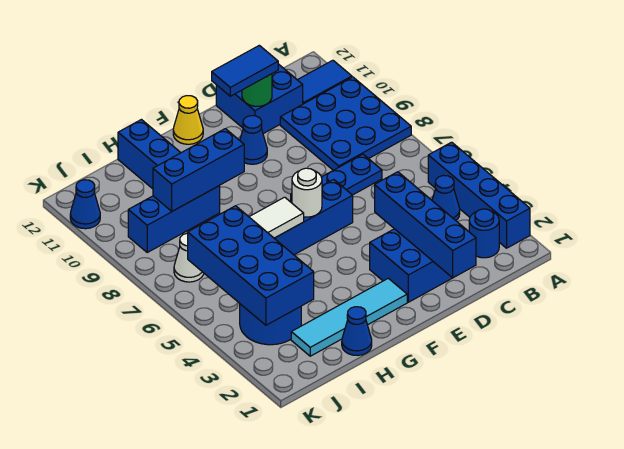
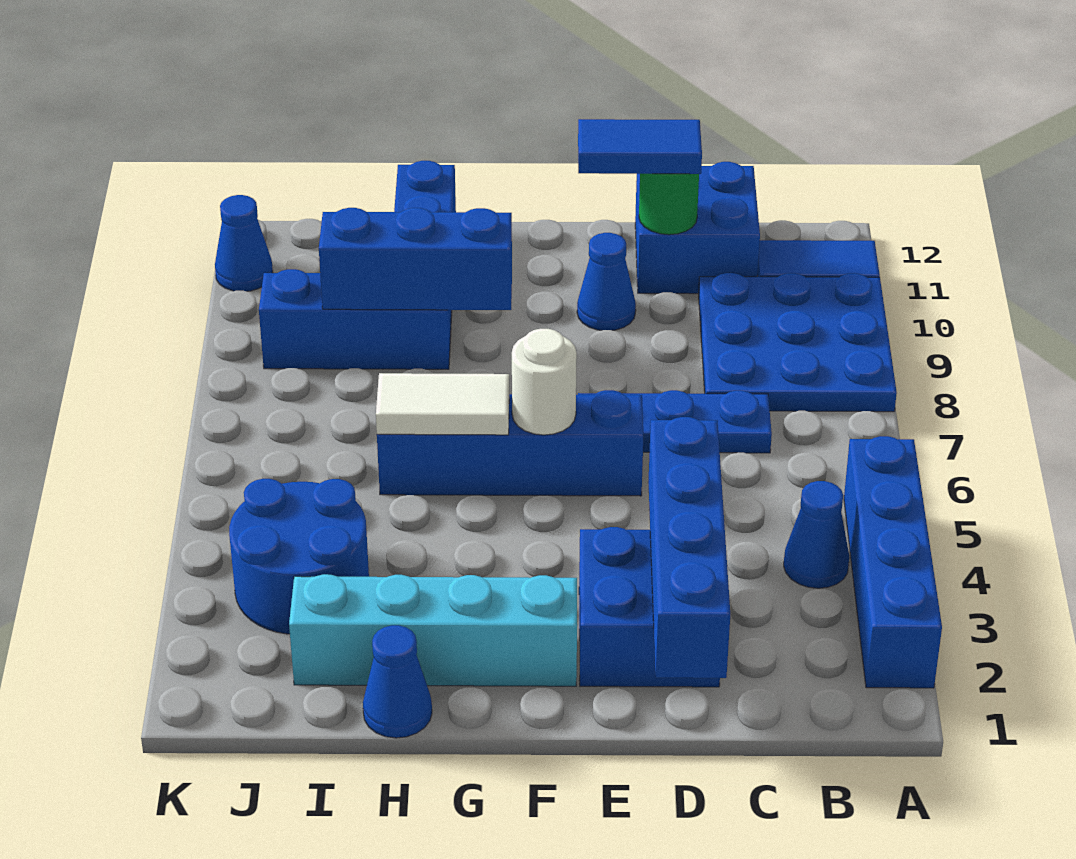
blue 1x1 round brick [469,209,499,258] -> none
cyan 1x4 tile [291,278,407,356] -> cyan 1x4 brick [289,574,577,686]
yellow 1x1 cone [173,96,203,144] -> none
blue 2x4 brick [188,206,314,325] -> none
white 1x1 cone [174,233,204,282] -> none

